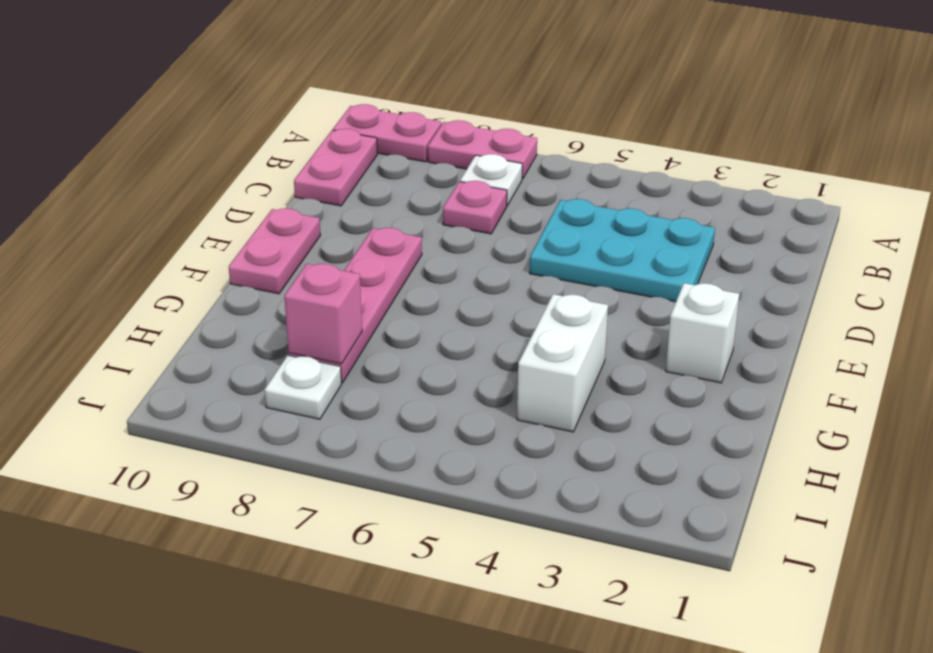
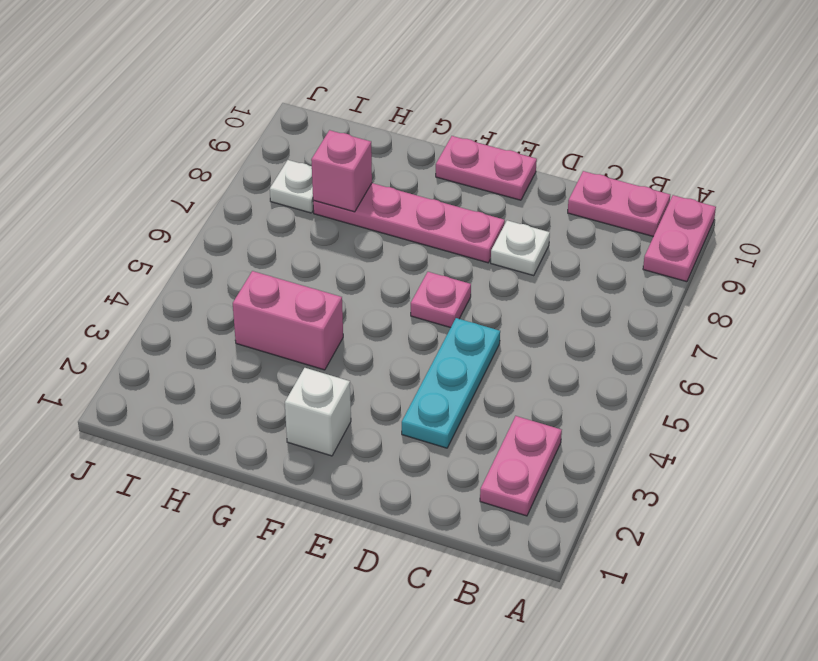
pink 1x2 plate [428,120,537,179] -> pink 1x2 plate moved to [480,416,562,516]
white 1x1 plate [460,154,522,206] -> white 1x1 plate moved to [491,220,550,275]
cyan 2x3 plate [530,199,715,302] -> cyan 1x3 plate [402,318,500,448]
pink 1x1 plate [443,181,507,234] -> pink 1x1 plate moved to [411,272,471,328]
white 1x2 brick [517,294,608,432] -> pink 1x2 brick [233,271,343,370]

